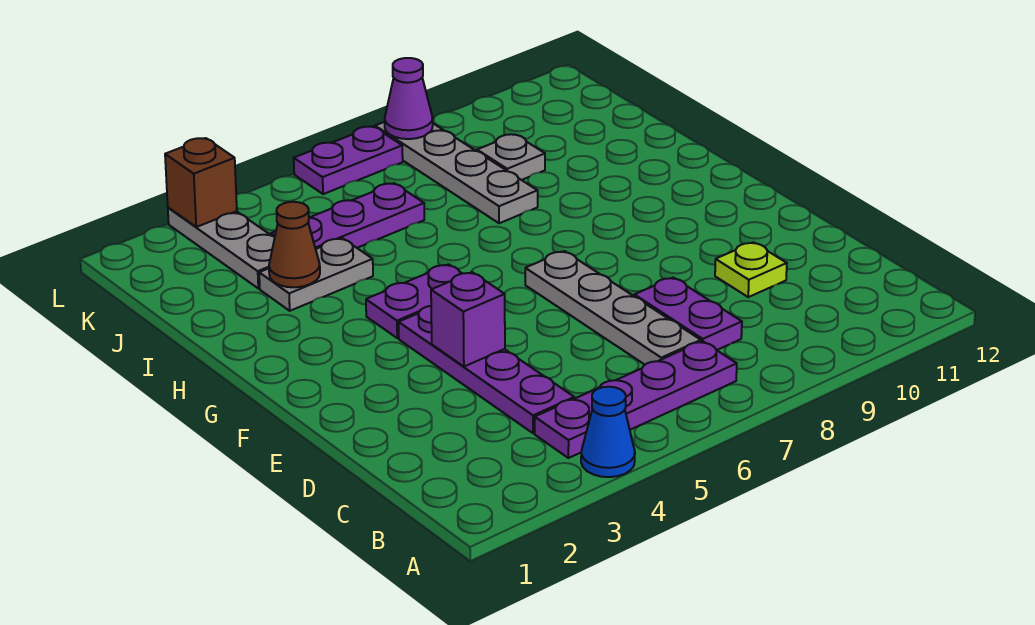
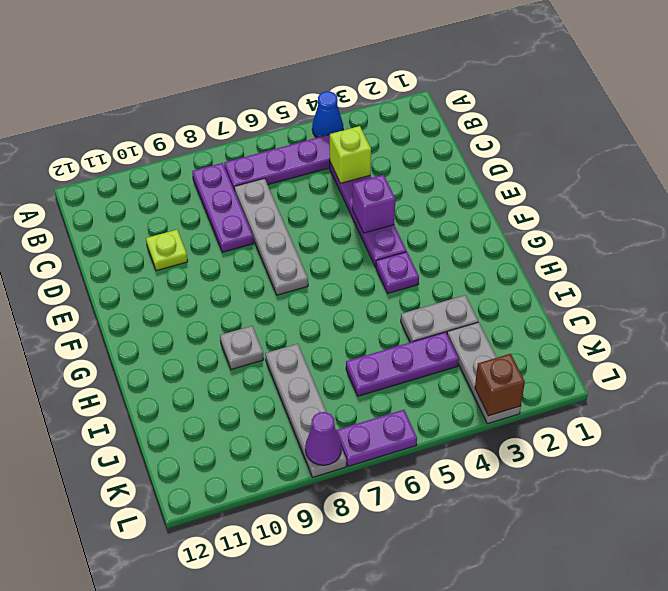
none -> lime 1x1 brick [330,126,371,183]
purple 1x2 plate [634,278,742,350] -> purple 1x3 plate [192,163,253,252]
purple 1x2 plate [366,264,462,338] -> purple 1x1 plate [376,252,419,293]
brown 1x1 cone [269,202,320,287] -> none
grey 1x1 plate [477,134,545,180] -> grey 1x1 plate moved to [220,326,264,370]

